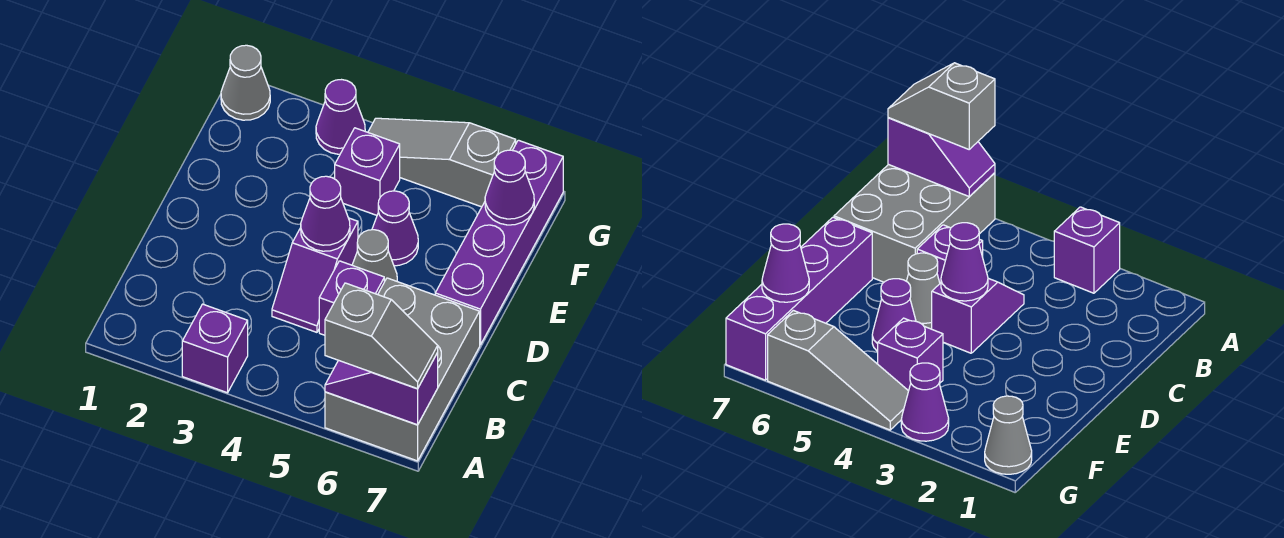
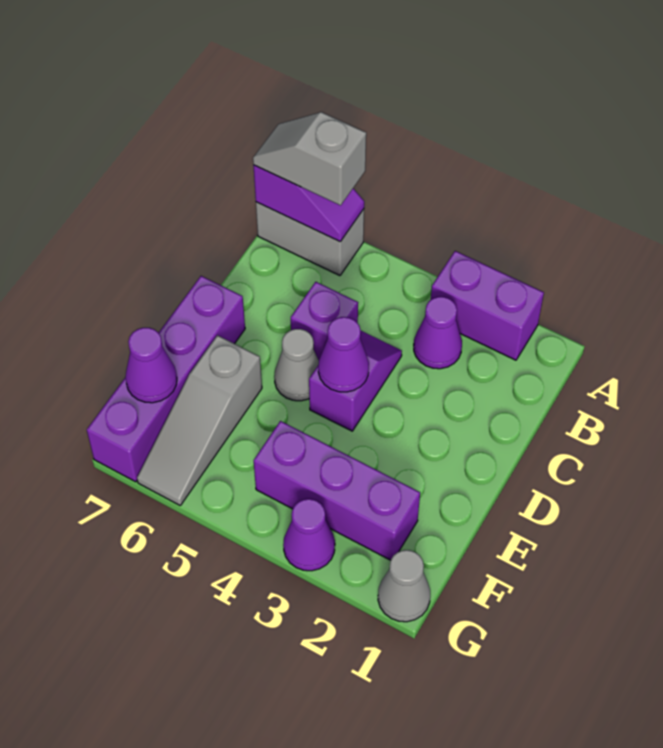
purple 1x1 brick [182,304,248,393] -> purple 1x2 brick [431,251,544,360]
grey 2x3 brick [325,278,480,461] -> grey 1x2 brick [256,202,364,276]
purple 1x1 cone [372,191,418,266] -> purple 1x1 cone moved to [414,297,462,369]
purple 1x1 brick [335,128,400,215] -> purple 1x3 brick [254,421,420,560]
grey 1x3 slope [368,118,516,207] -> grey 1x3 slope turned to [137,335,262,505]

